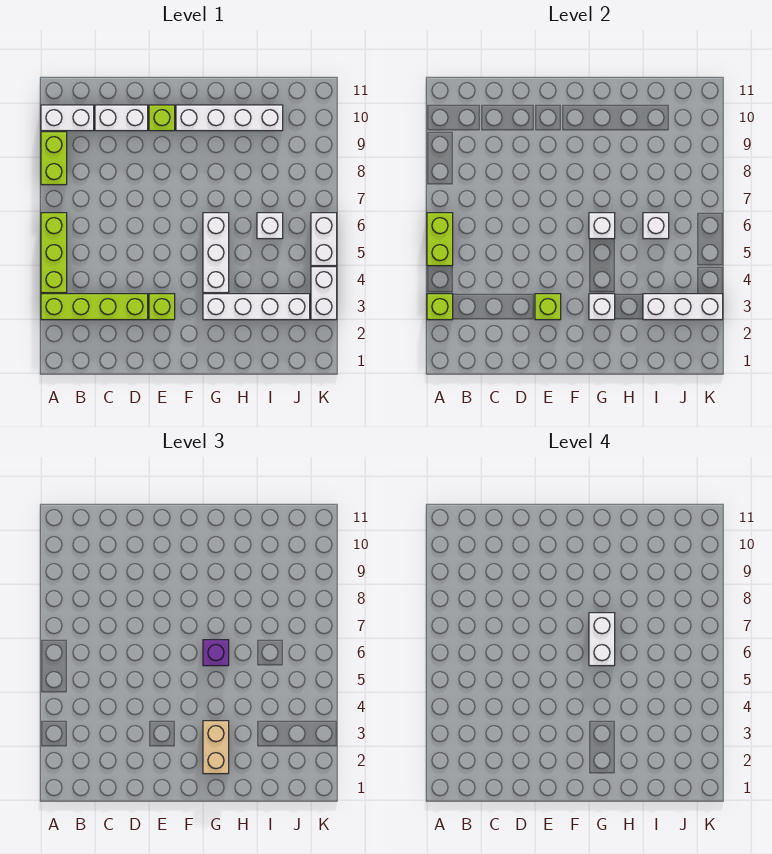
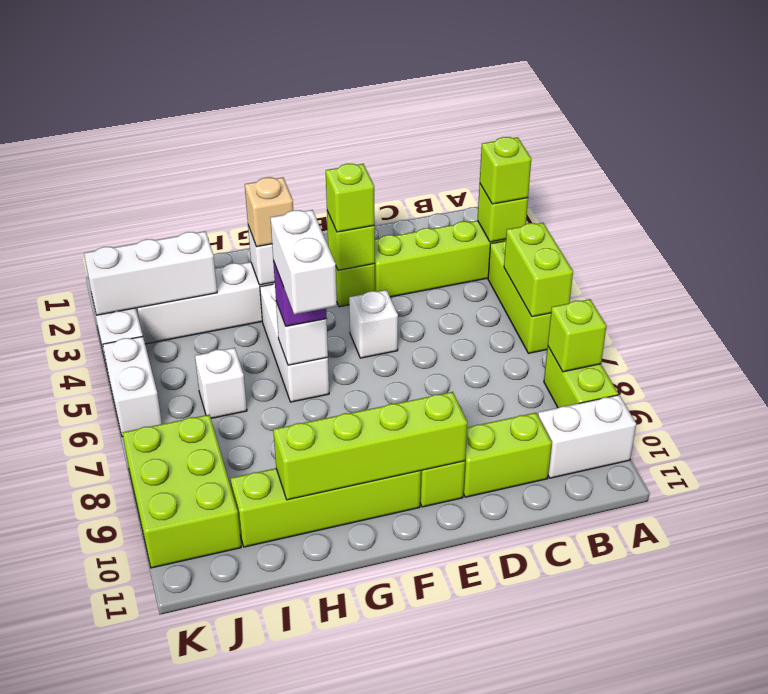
none -> lime 1x1 brick [480,137,531,204]
none -> lime 1x1 brick [548,299,606,372]
white 1x2 brick [95,105,148,131] -> lime 1x2 brick [463,413,552,497]
none -> lime 1x1 brick [326,164,375,232]
none -> lime 1x4 brick [273,392,467,500]
white 1x4 brick [176,105,283,131] -> lime 1x4 brick [230,468,421,547]
tan 1x2 brick [203,721,229,774] -> tan 1x1 brick [245,177,293,247]
white 1x1 brick [643,213,669,239] -> white 1x1 brick moved to [349,290,398,358]
none -> lime 2x3 brick [123,415,241,568]

